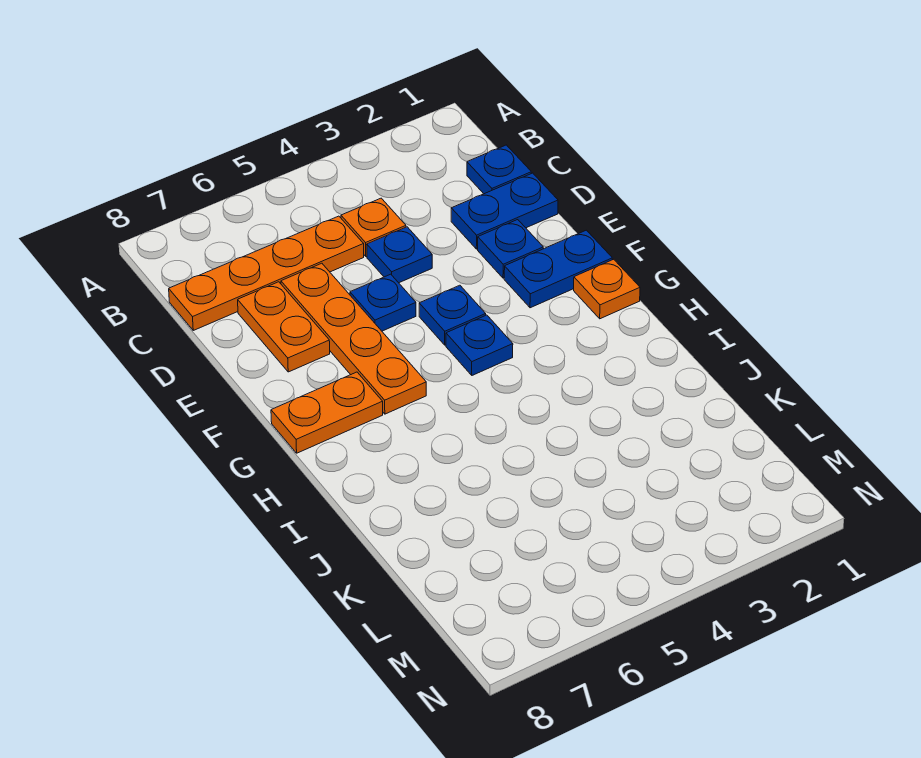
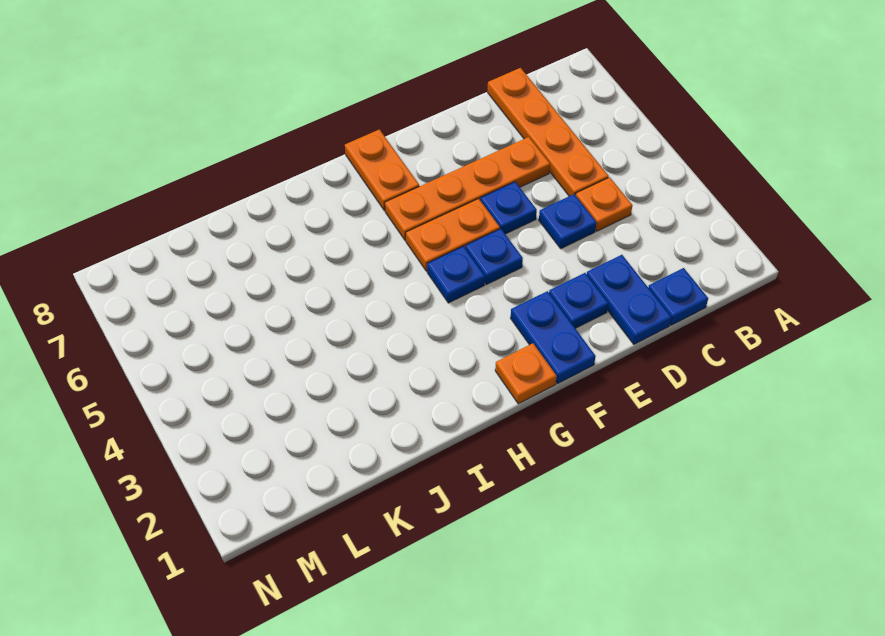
orange 1x2 plate [238,282,330,372] -> orange 1x2 plate moved to [406,199,500,271]

